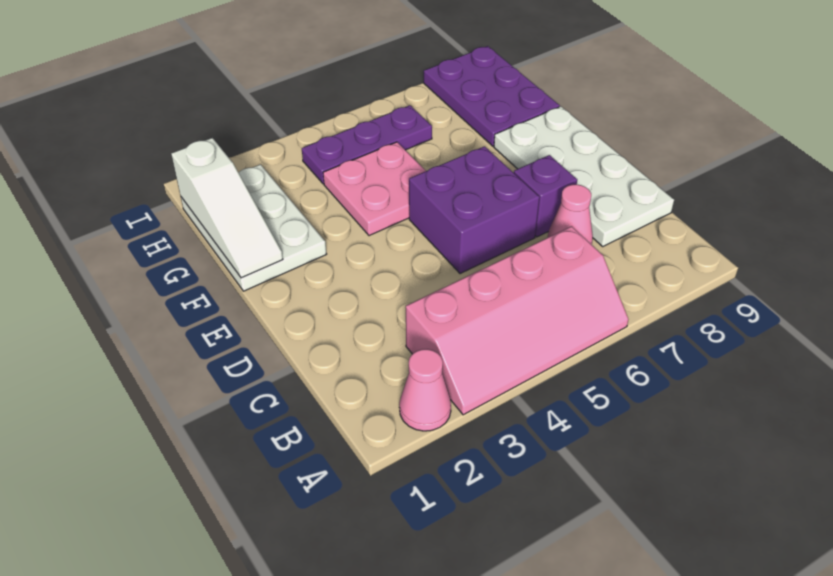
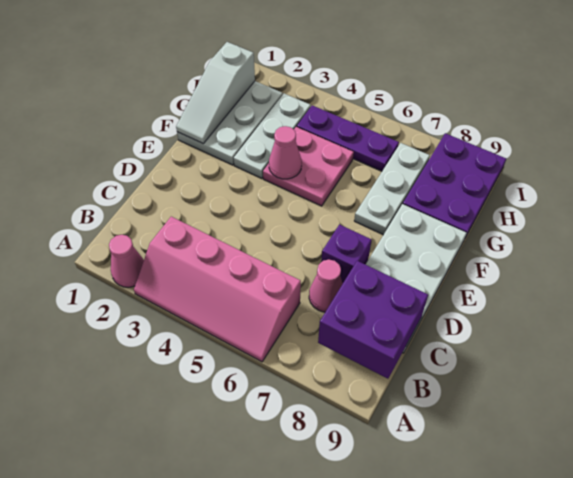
purple 2x2 brick [409,146,540,274] -> purple 2x2 brick moved to [318,261,428,379]
none -> white 1x3 plate [234,94,311,178]
none -> pink 1x1 cone [269,126,302,179]
none -> white 1x3 plate [354,143,430,235]

